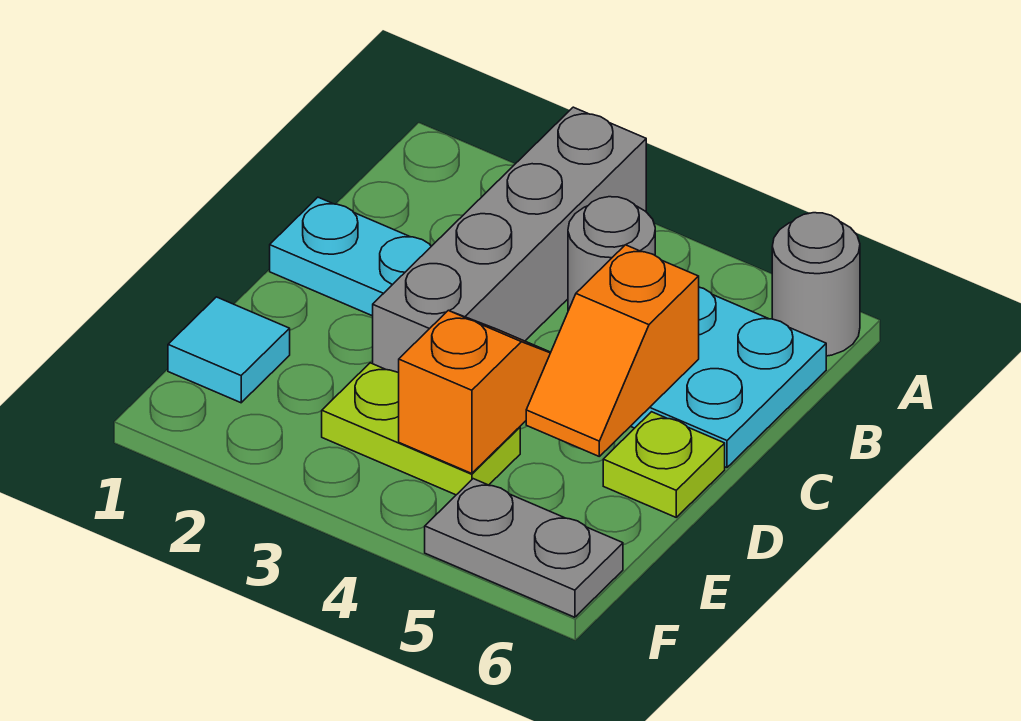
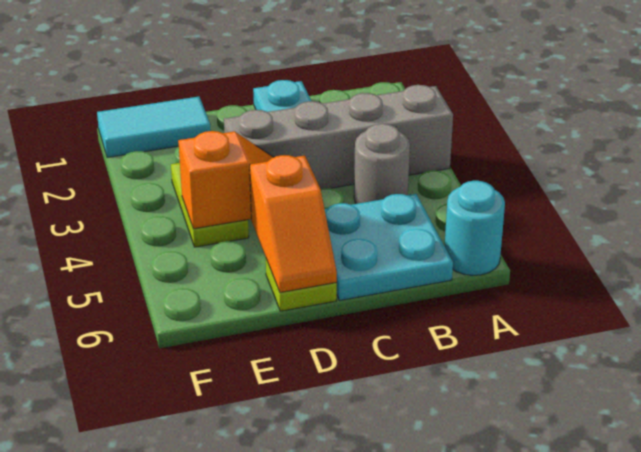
grey 1x1 round brick [772,213,860,356] -> cyan 1x1 round brick [445,181,505,275]
orange 1x2 slope [526,245,699,456] -> orange 1x2 slope turned to [250,155,337,293]
cyan 1x1 tile [168,297,290,403] -> cyan 1x2 tile [97,97,211,157]
grey 1x2 plate [425,479,623,617] -> none

